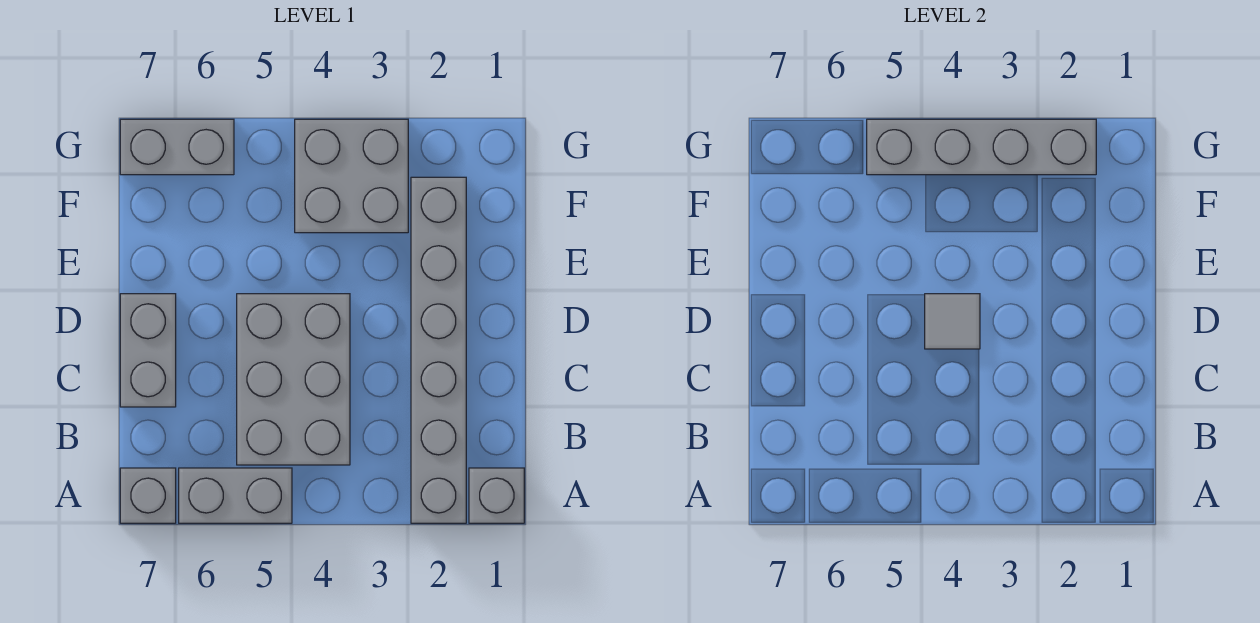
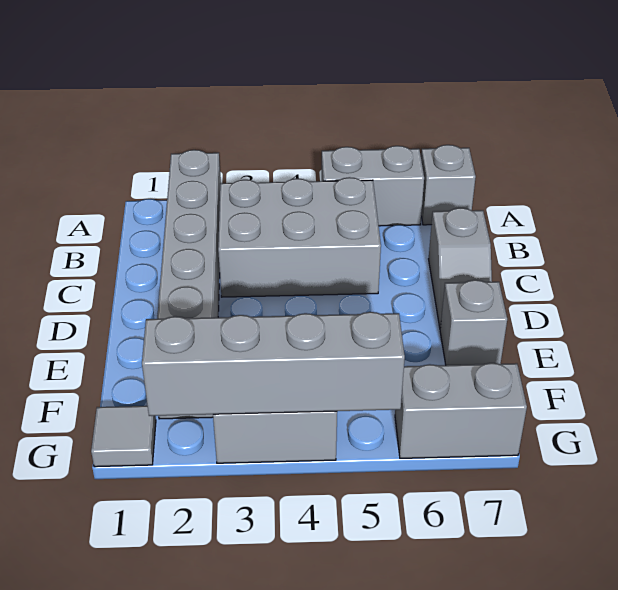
grey 1x1 brick [469,468,524,523] -> grey 1x1 brick moved to [440,280,507,365]
grey 2x3 brick [237,294,350,465] -> grey 2x3 brick turned to [218,177,381,297]
grey 1x2 brick [120,294,176,407] -> grey 1x2 slope [429,208,492,328]
grey 1x1 tile [925,294,980,349] -> grey 1x1 tile moved to [91,406,156,467]

